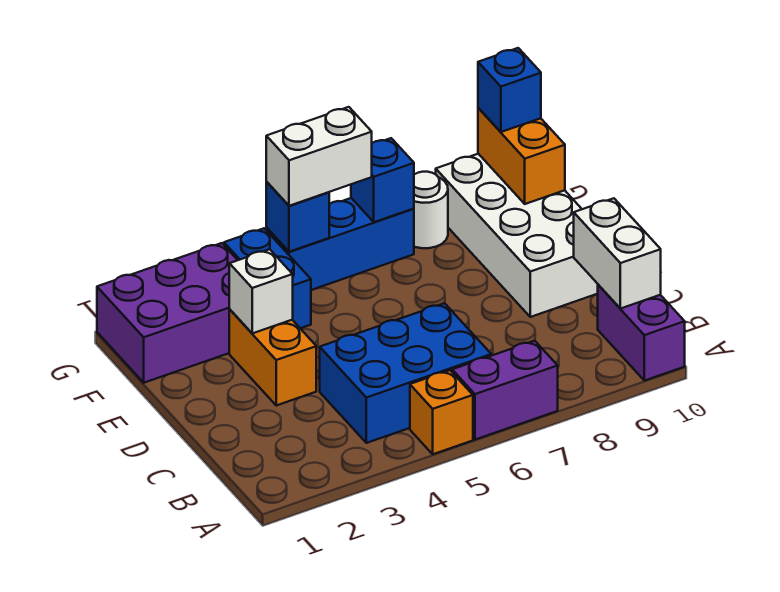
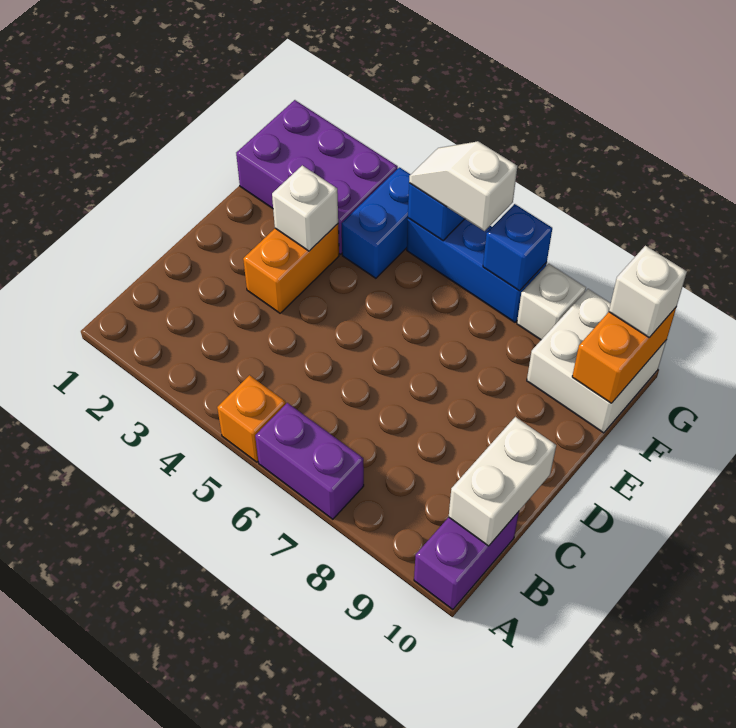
blue 2x3 brick [320,303,491,443] -> none
white 2x4 brick [436,154,598,317] -> white 2x2 brick [527,289,666,433]
white 1x2 brick [266,107,372,206] -> white 1x2 slope [409,141,517,231]
white 1x1 round brick [414,172,448,248] -> white 1x1 brick [517,264,586,340]
blue 1x1 brick [478,48,541,132] -> white 1x1 brick [609,246,687,338]

